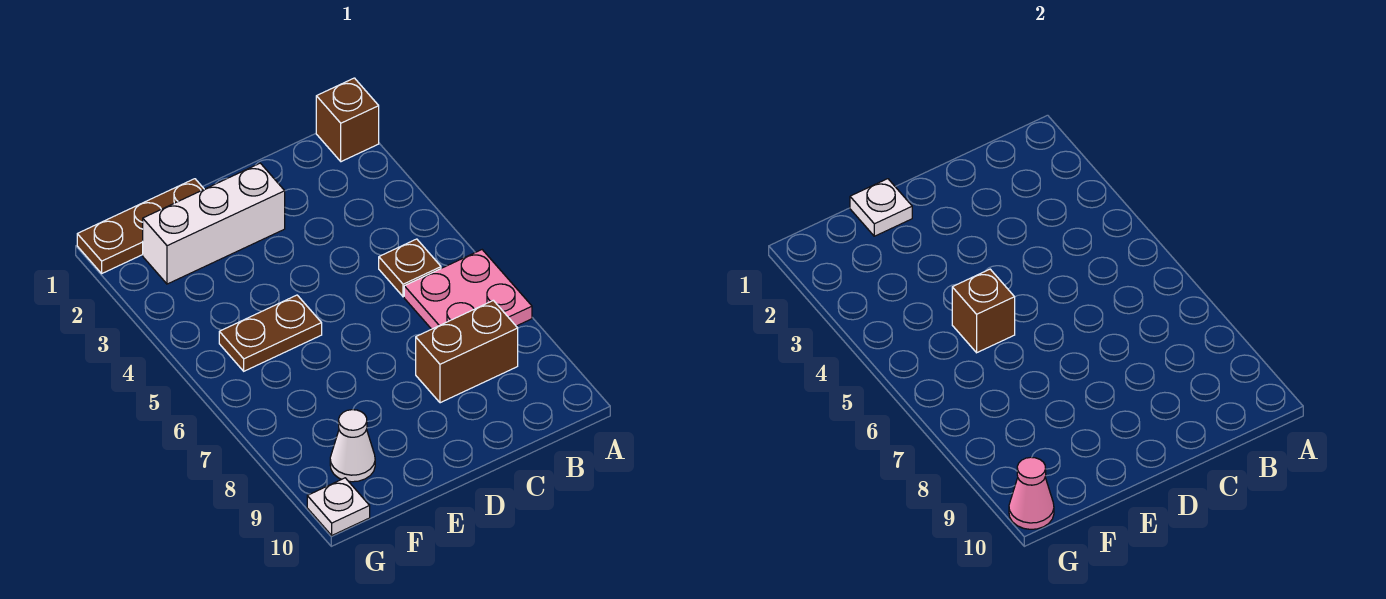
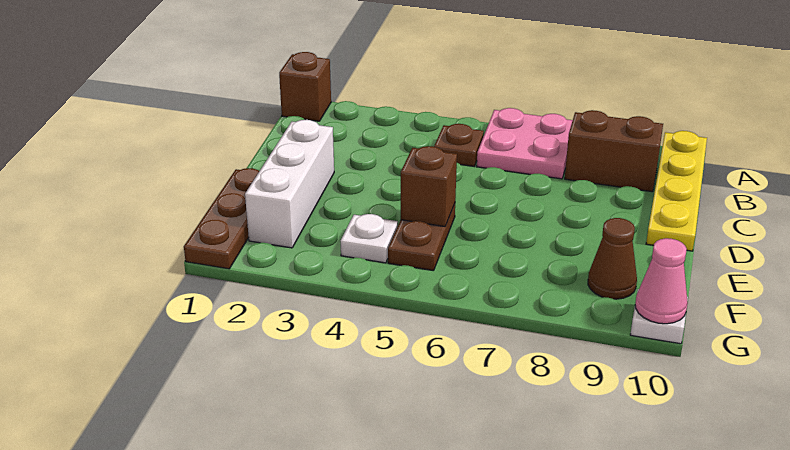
none -> yellow 1x4 plate [646,131,707,251]
brown 1x2 brick [416,300,518,403] -> brown 1x2 brick turned to [565,110,663,192]
white 1x1 plate [850,179,912,236] -> white 1x1 plate moved to [341,214,398,263]
white 1x1 cone [330,410,375,482] -> brown 1x1 cone [588,218,637,299]

